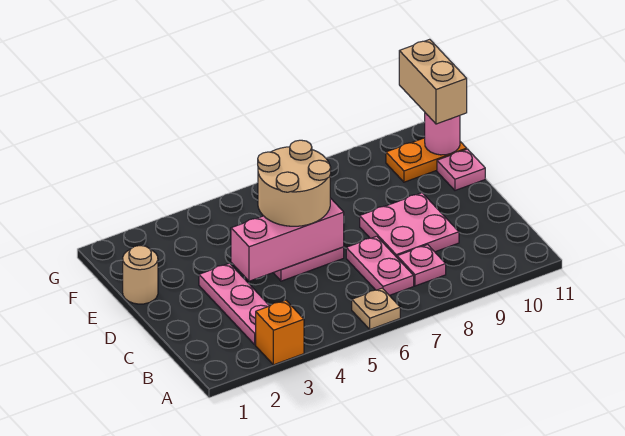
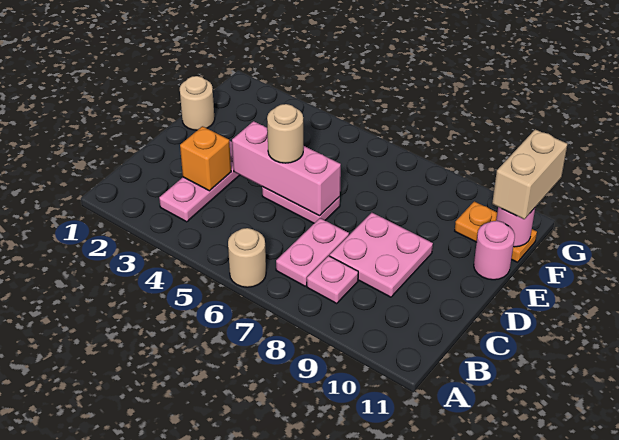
orange 1x1 brick [256,300,304,365] -> orange 1x1 brick moved to [180,126,231,191]
tan 1x1 plate [352,288,400,329] -> tan 1x1 round brick [228,228,266,287]
tan 2x2 round brick [258,140,331,226] -> tan 1x1 round brick [267,104,303,163]
pink 1x1 plate [437,149,485,190] -> pink 1x1 round brick [474,221,515,280]

